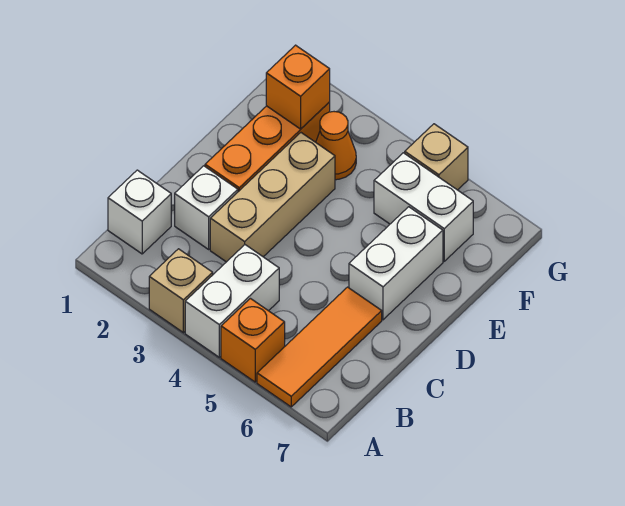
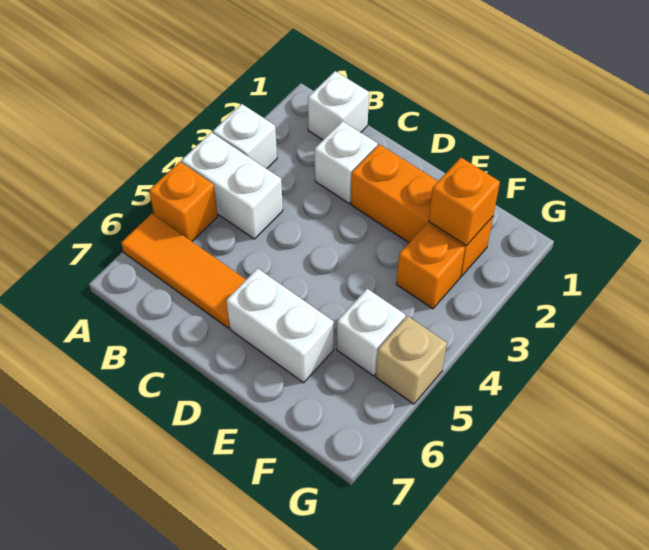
tan 1x1 brick [149,249,213,333] -> white 1x1 brick [213,104,277,169]
tan 1x3 brick [210,133,335,262] -> none
orange 1x1 cone [316,112,356,180] -> orange 1x1 brick [396,224,465,309]
white 1x2 brick [374,153,473,261] -> white 1x1 brick [337,289,405,376]

